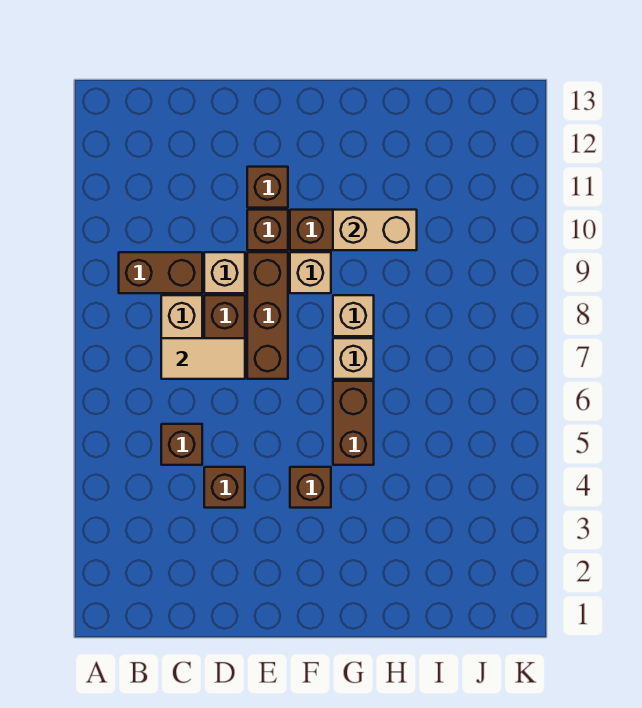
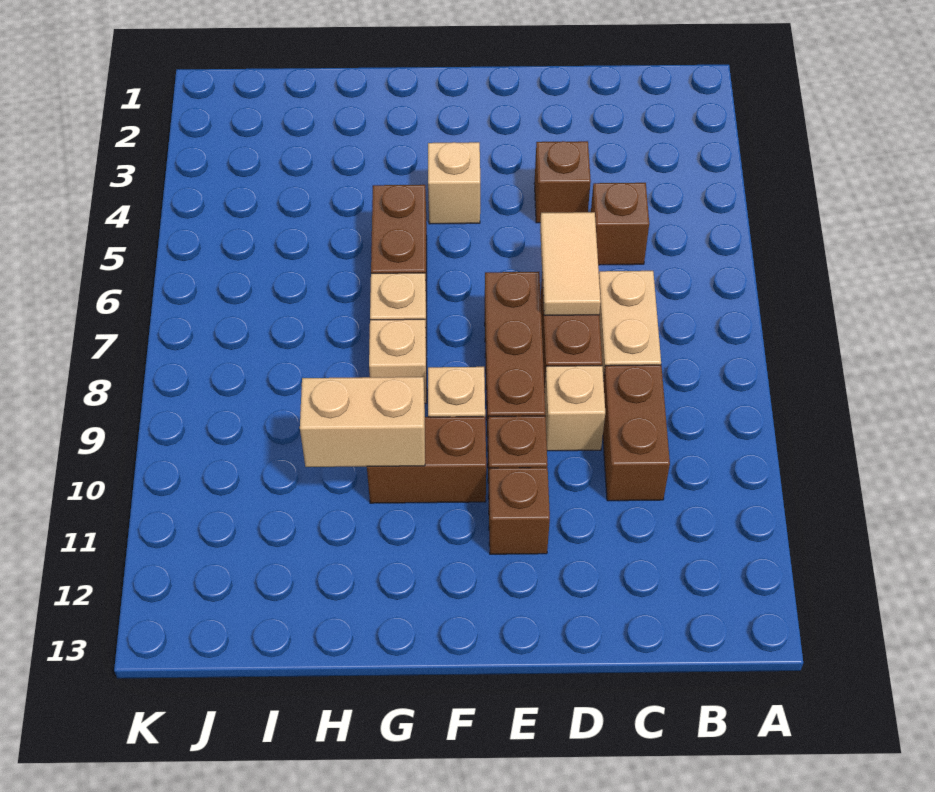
brown 1x2 brick [119,252,202,293] -> brown 1x2 brick turned to [603,365,670,501]
tan 1x2 tile [161,338,245,379] -> tan 1x2 tile turned to [540,212,601,315]
brown 1x1 brick [290,467,331,508] -> tan 1x1 brick [428,142,480,224]

